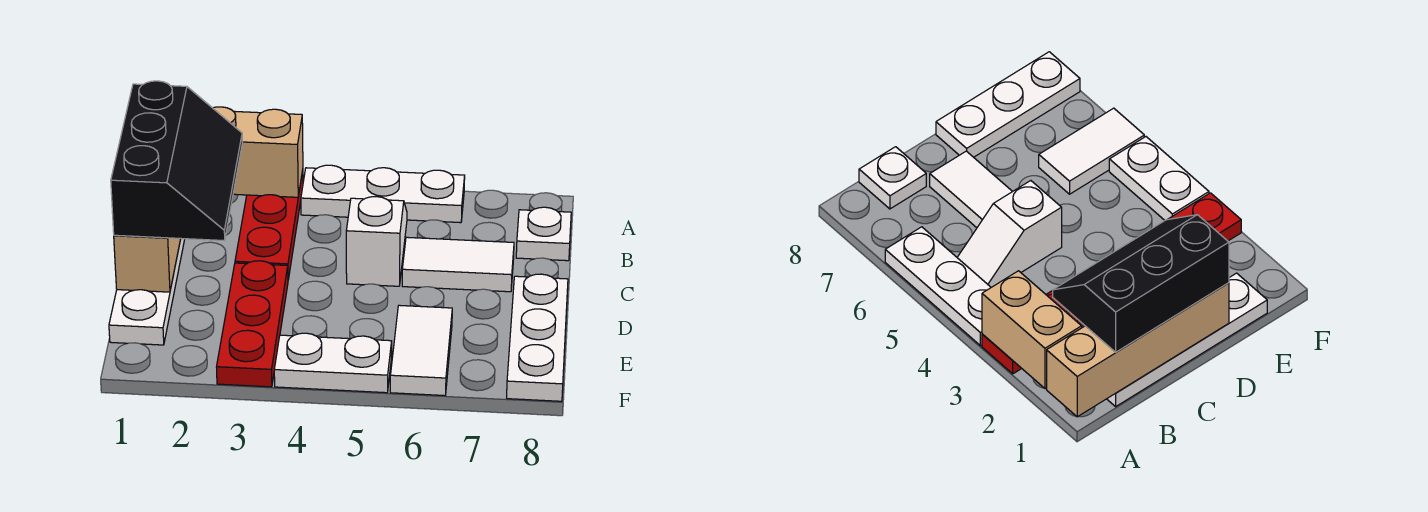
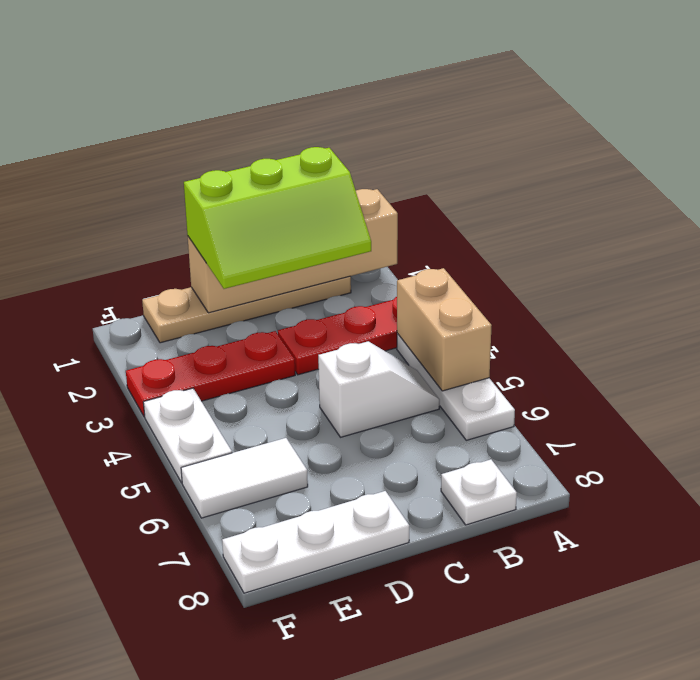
tan 1x2 brick [213,107,303,197] -> tan 1x2 brick moved to [397,268,492,391]
white 1x4 plate [109,239,185,345] -> tan 1x4 plate [142,276,351,343]
black 2x3 slope [111,81,242,240] -> lime 2x3 slope [184,147,371,289]
white 1x2 tile [402,237,514,292] -> none

